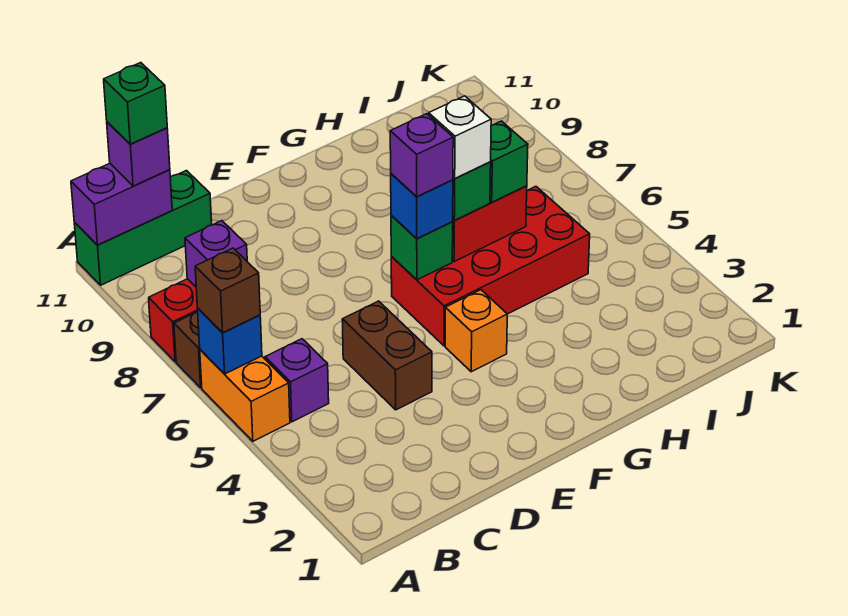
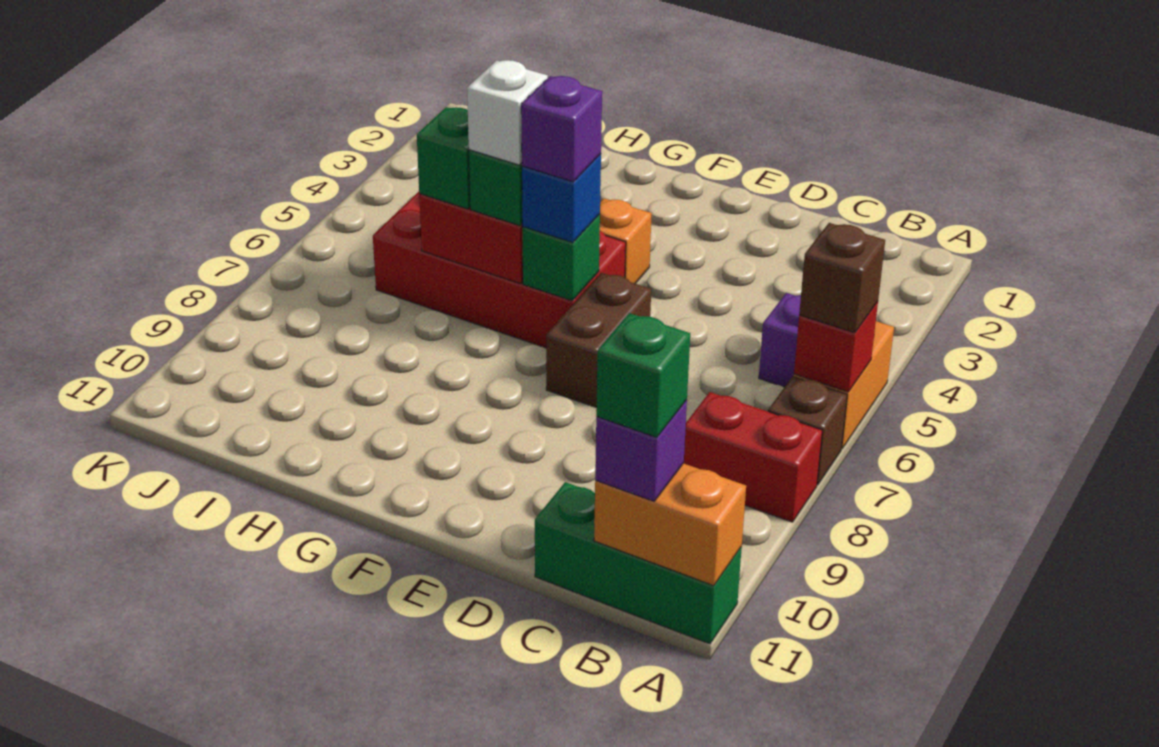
blue 1x1 brick [198,309,262,374] -> red 1x1 brick [794,302,878,392]
purple 1x2 brick [71,163,172,245] -> orange 1x2 brick [594,463,746,586]
purple 1x1 brick [185,221,247,287] -> none
brown 1x2 brick [342,301,432,410] -> brown 1x2 brick moved to [546,273,651,408]

